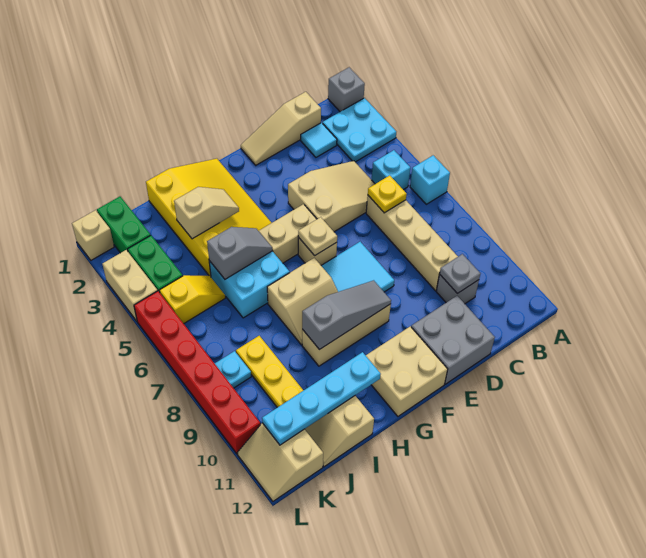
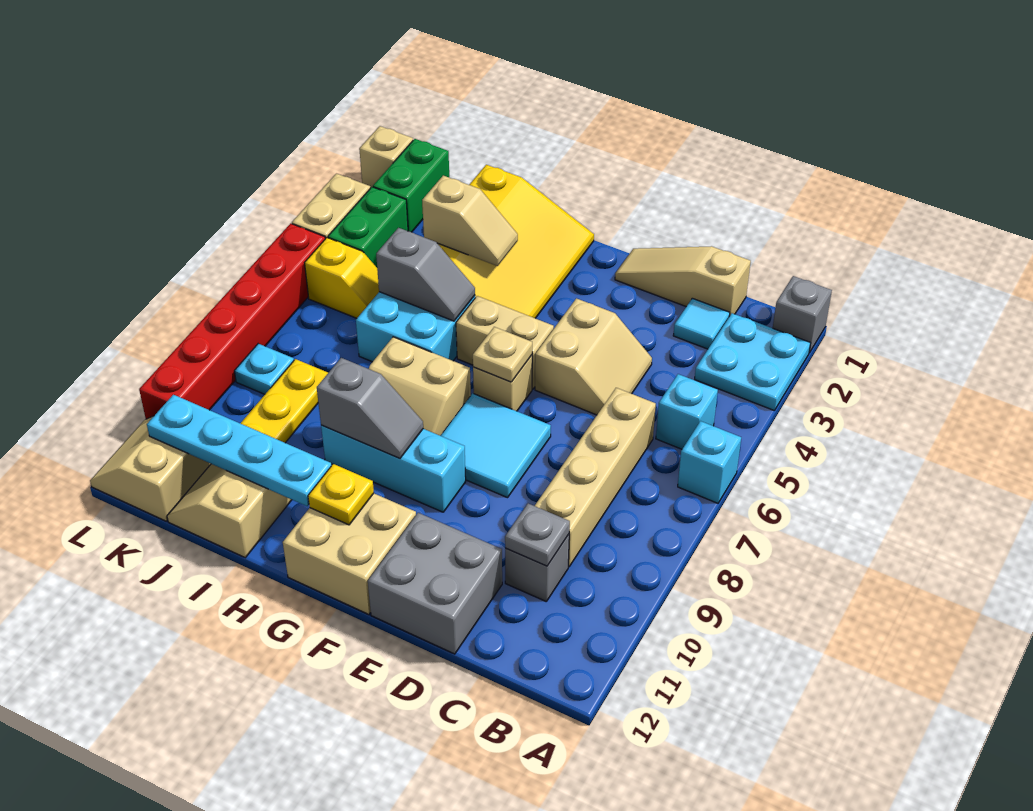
tan 2x3 slope [288,161,375,232] -> tan 2x2 slope [535,298,652,415]
yellow 1x1 plate [368,175,407,213] -> yellow 1x1 plate moved to [308,464,374,525]
tan 1x3 brick [302,304,391,366] -> cyan 1x3 brick [321,425,466,512]
grey 1x3 slope [302,280,391,350] -> grey 1x2 slope [317,358,423,458]

